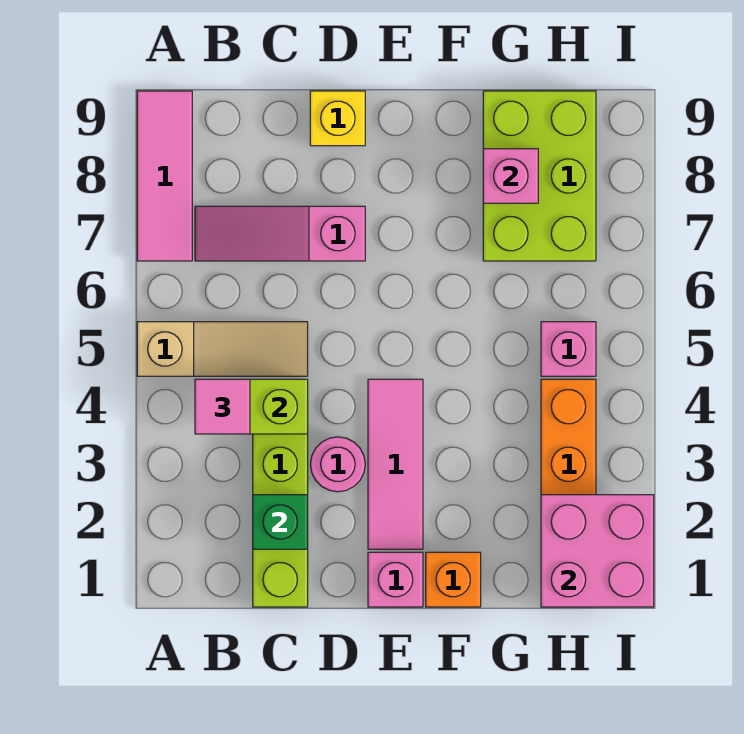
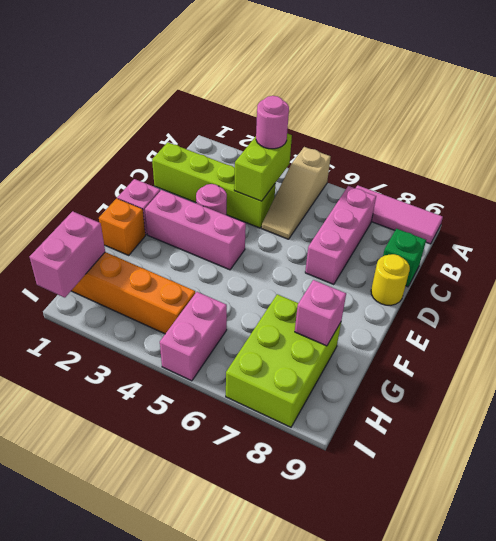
pink 1x1 tile [195,379,250,434] -> pink 1x1 round brick [256,96,289,149]
pink 1x3 slope [195,206,365,261] -> pink 1x3 brick [305,186,376,285]
green 1x1 brick [253,495,308,549] -> green 1x1 brick moved to [383,229,426,287]
yellow 1x1 brick [310,91,365,146] -> yellow 1x1 round brick [371,254,410,305]
pink 1x3 tile [368,379,423,549] -> pink 1x3 brick [145,190,246,270]
lime 2x3 brick [483,91,596,261] -> lime 2x3 brick turned to [226,294,341,427]
pink 2x2 brick [541,495,654,607] -> pink 1x2 brick [30,211,105,298]
pink 1x1 brick [541,322,596,376] -> pink 1x2 brick [160,292,227,381]

